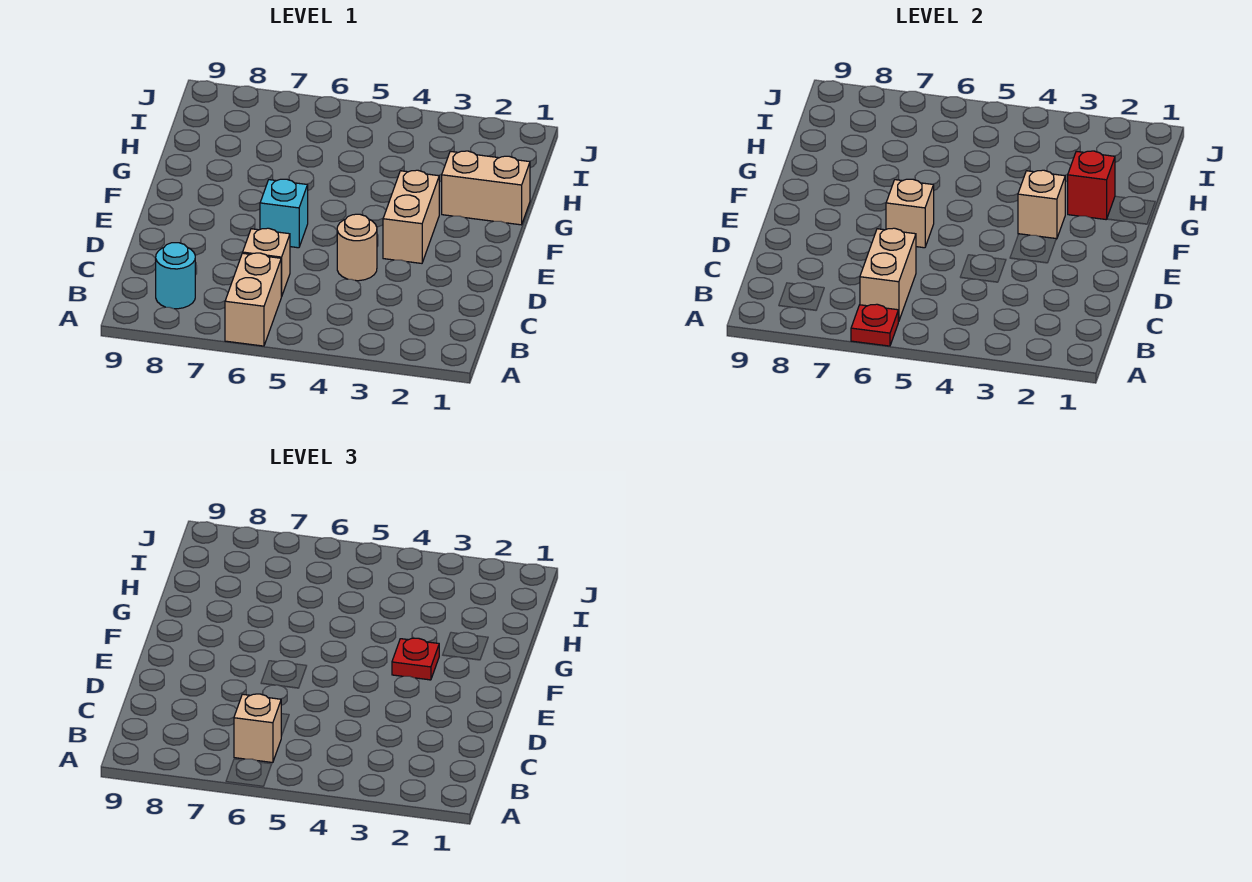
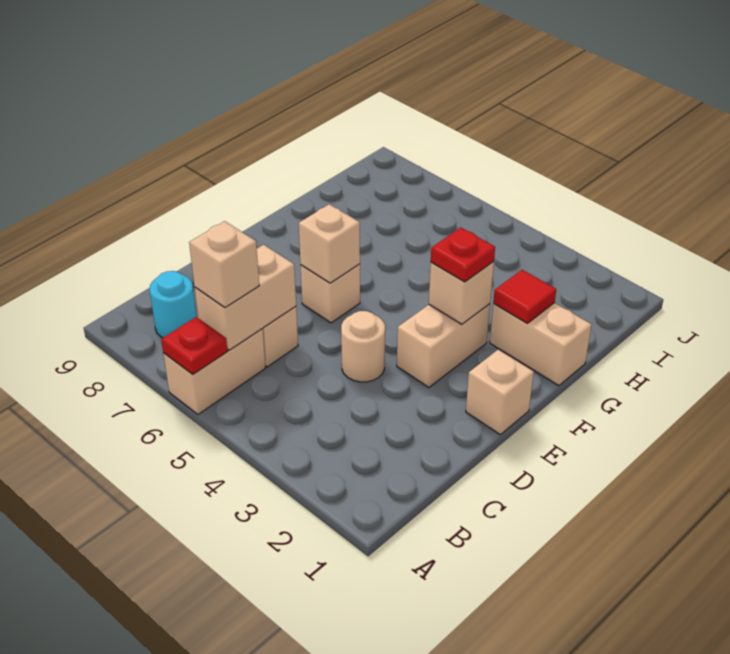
none -> tan 1x1 brick [466,350,534,435]
cyan 1x1 brick [260,179,308,248] -> tan 1x1 brick [300,264,360,323]
red 1x1 brick [1068,151,1115,220] -> red 1x1 tile [493,270,556,323]

